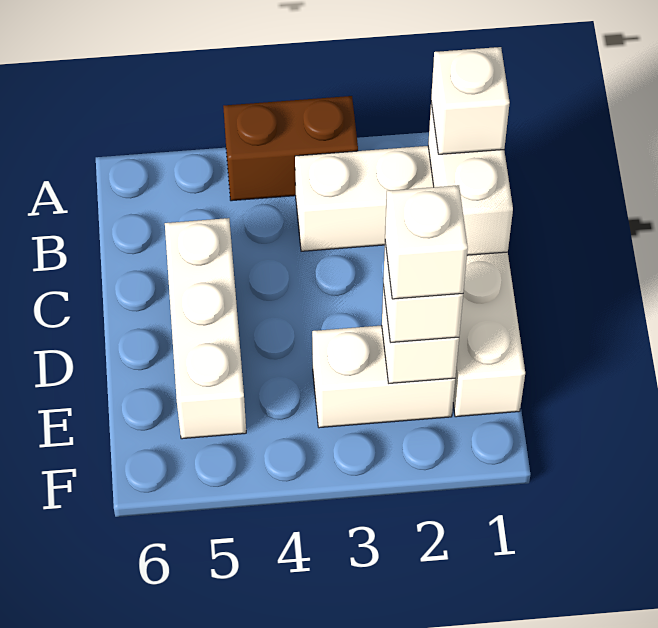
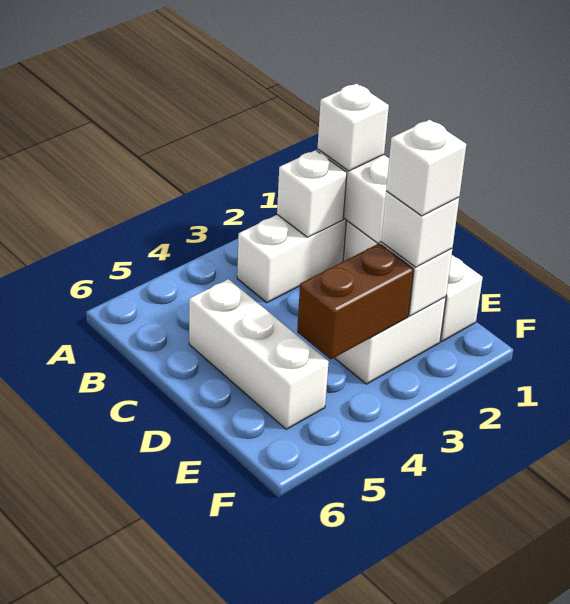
brown 1x2 brick [223,96,358,201] -> brown 1x2 brick moved to [297,244,414,359]
none -> white 1x1 brick [277,150,347,237]

